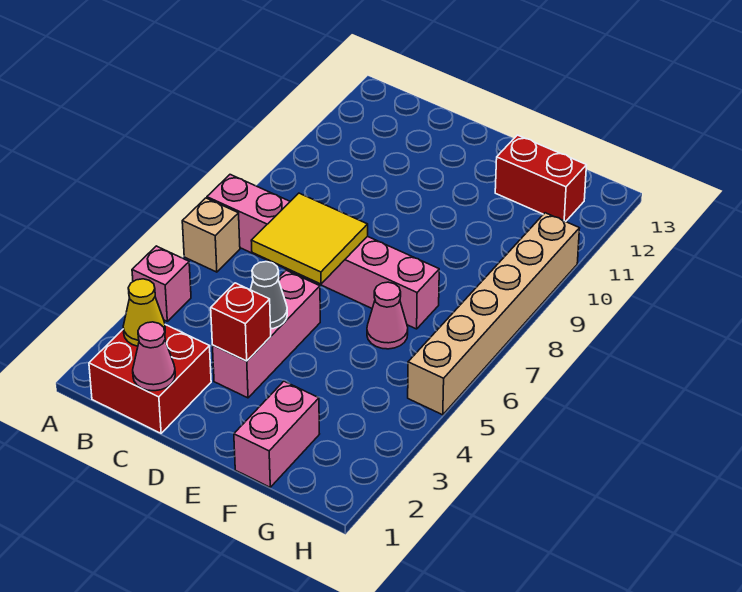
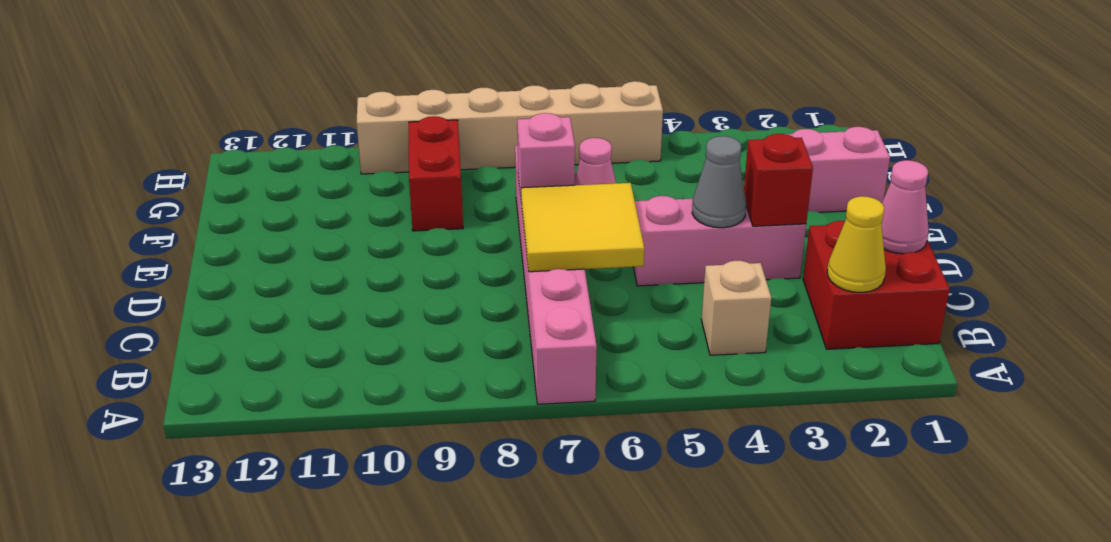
pink 1x1 brick [132,246,191,321] -> pink 1x1 brick moved to [517,113,575,196]
tan 1x1 brick [182,198,240,272] -> tan 1x1 brick moved to [701,261,771,355]
red 1x2 brick [495,135,586,222] -> red 1x2 brick moved to [409,116,463,231]

